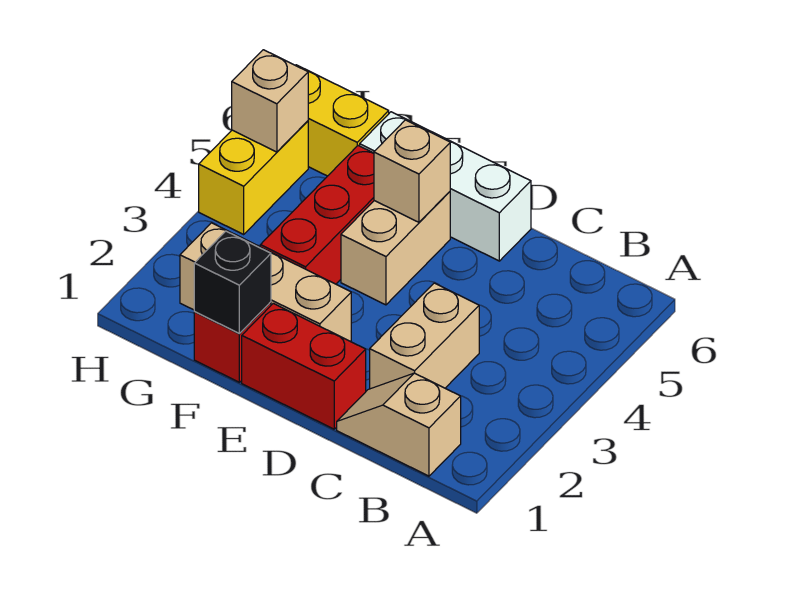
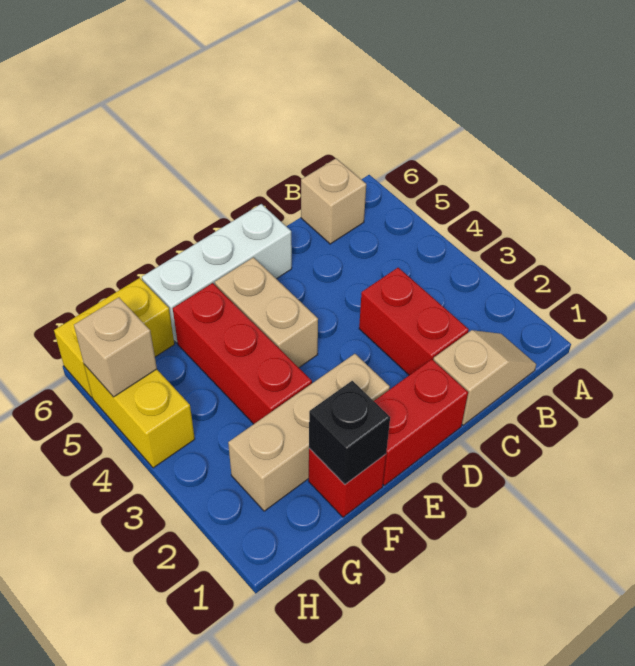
tan 1x2 slope [337,373,461,476] -> tan 1x2 slope turned to [433,330,536,425]
tan 1x2 brick [370,283,479,389] -> red 1x2 brick [359,268,469,375]
tan 1x1 brick [374,120,450,222] -> tan 1x1 brick moved to [301,159,366,244]

